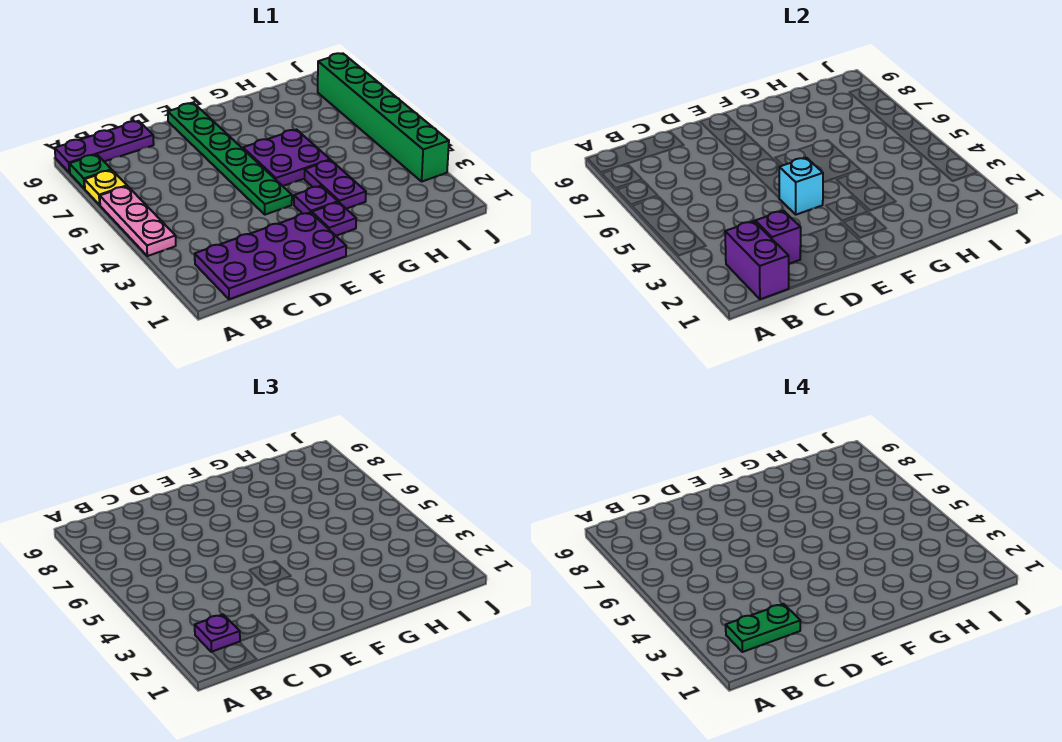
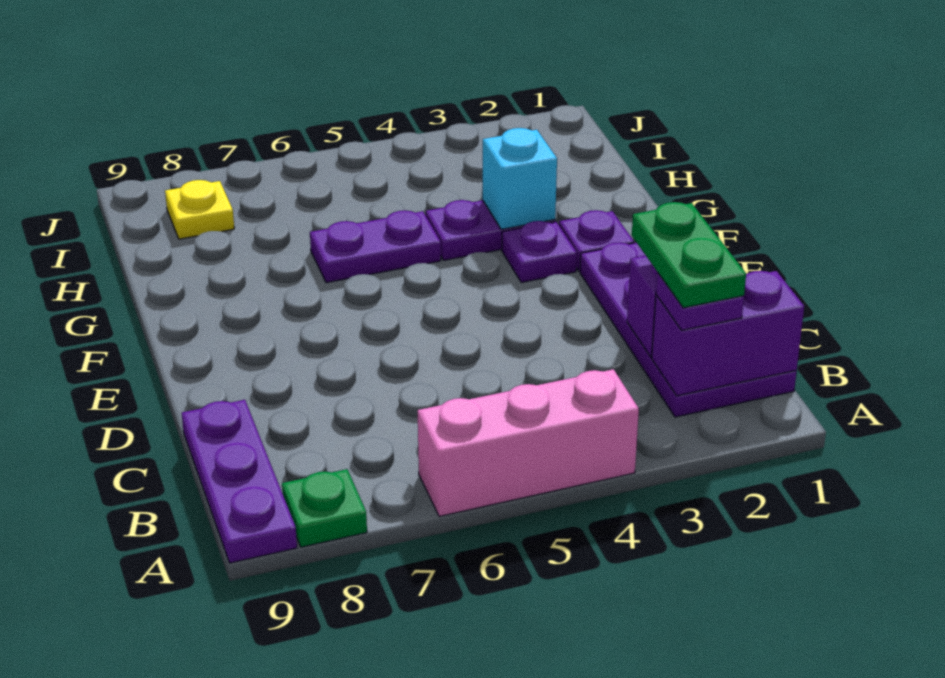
pink 1x3 plate [100,186,176,256] -> pink 1x3 brick [418,369,639,517]
yellow 1x1 plate [84,170,127,205] -> yellow 1x1 plate moved to [165,180,234,239]
green 1x6 plate [168,103,292,215] -> none
cyan 1x1 brick [779,158,823,215] -> cyan 1x1 brick moved to [483,128,557,229]
purple 2x2 plate [243,130,330,186] -> purple 1x2 plate [310,210,441,283]
green 1x6 brick [318,53,449,181] -> none

